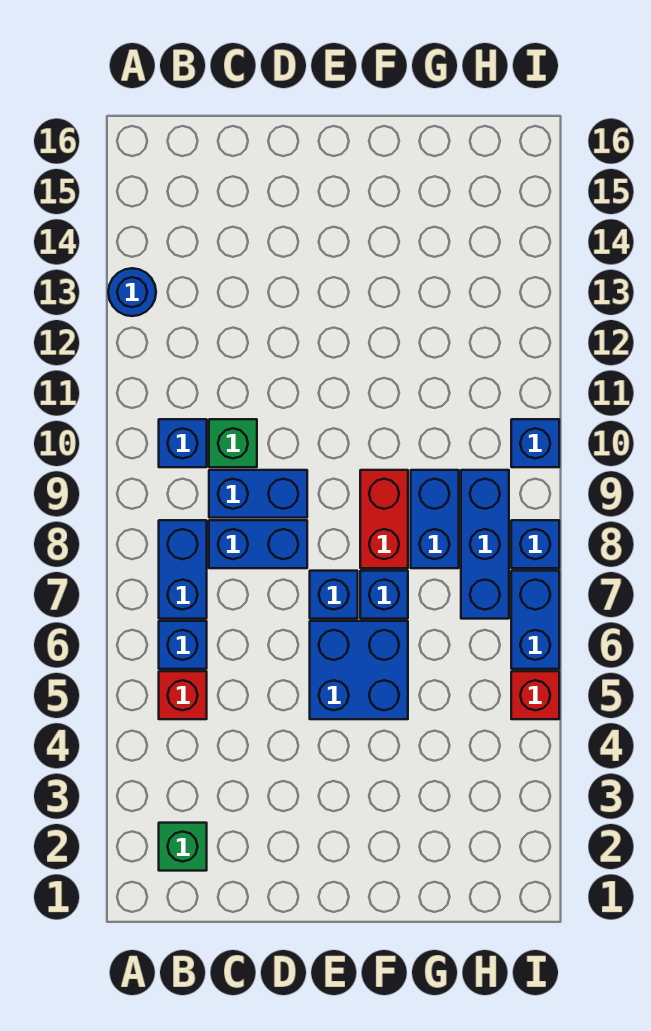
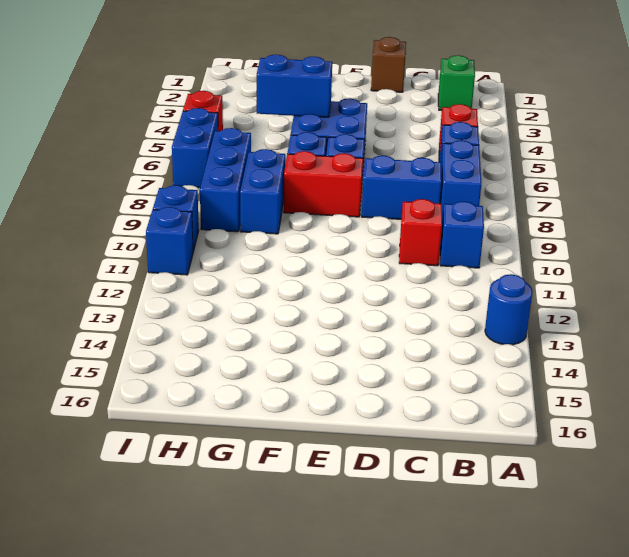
blue 1x2 brick [209,470,307,518] -> blue 1x2 brick moved to [257,55,332,117]
green 1x1 brick [209,419,257,467] -> red 1x1 brick [399,199,442,266]
none -> brown 1x1 brick [371,37,406,92]
red 1x2 brick [360,470,408,568] -> red 1x2 brick turned to [284,151,363,217]
blue 1x1 brick [511,520,559,568] -> blue 1x1 brick moved to [146,207,193,275]

